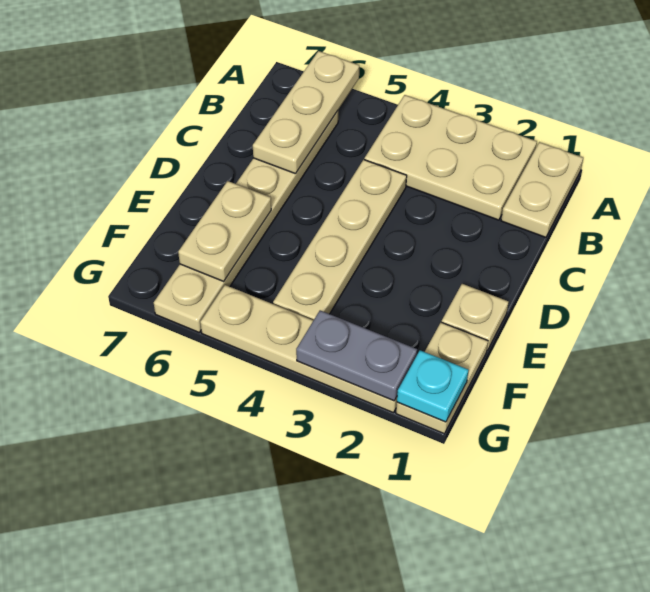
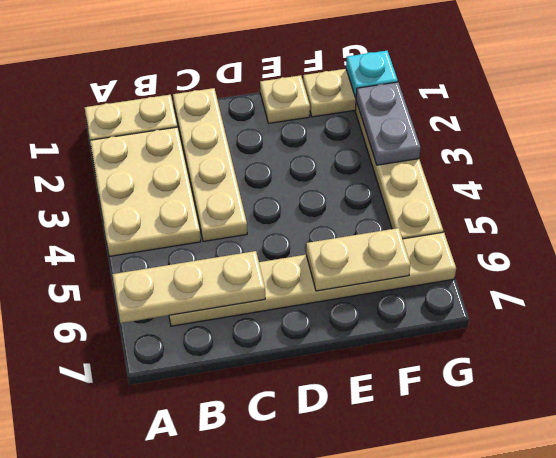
tan 1x4 plate [273,160,407,320] -> tan 1x4 plate turned to [173,88,247,241]

